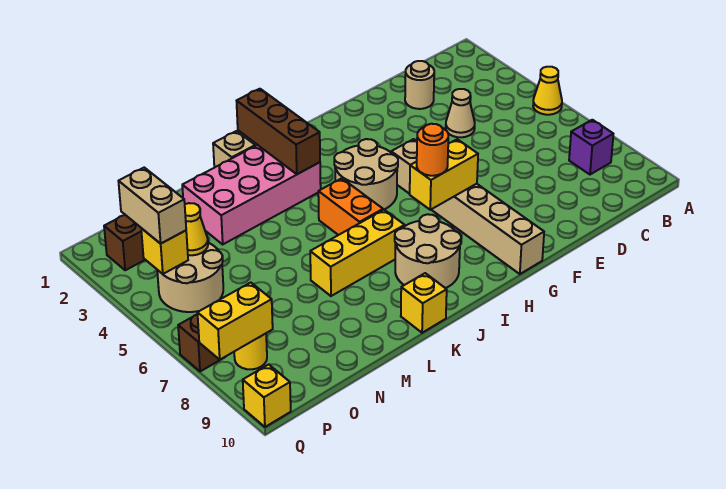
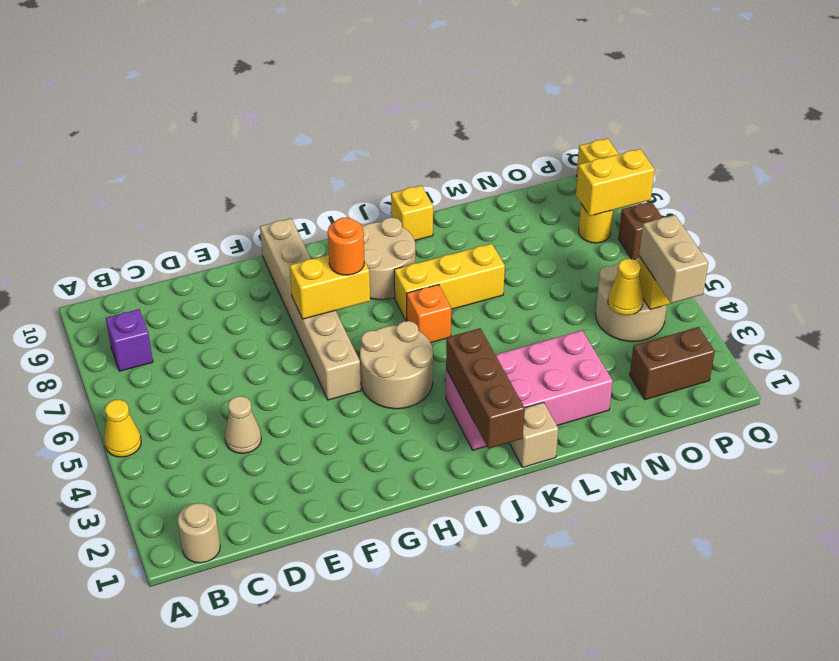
tan 1x1 round brick [405,61,434,109] -> tan 1x1 round brick moved to [178,503,220,563]
orange 1x2 brick [318,178,383,235] -> orange 1x1 brick [407,285,451,343]

